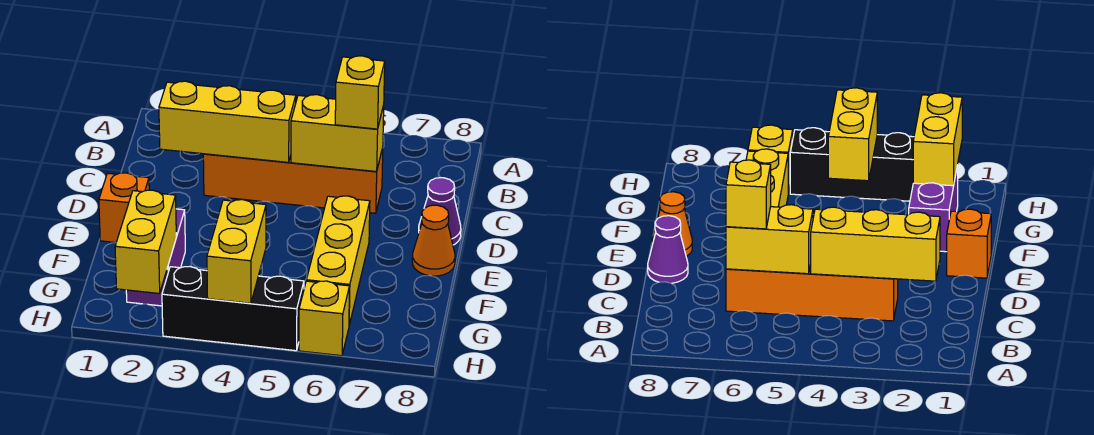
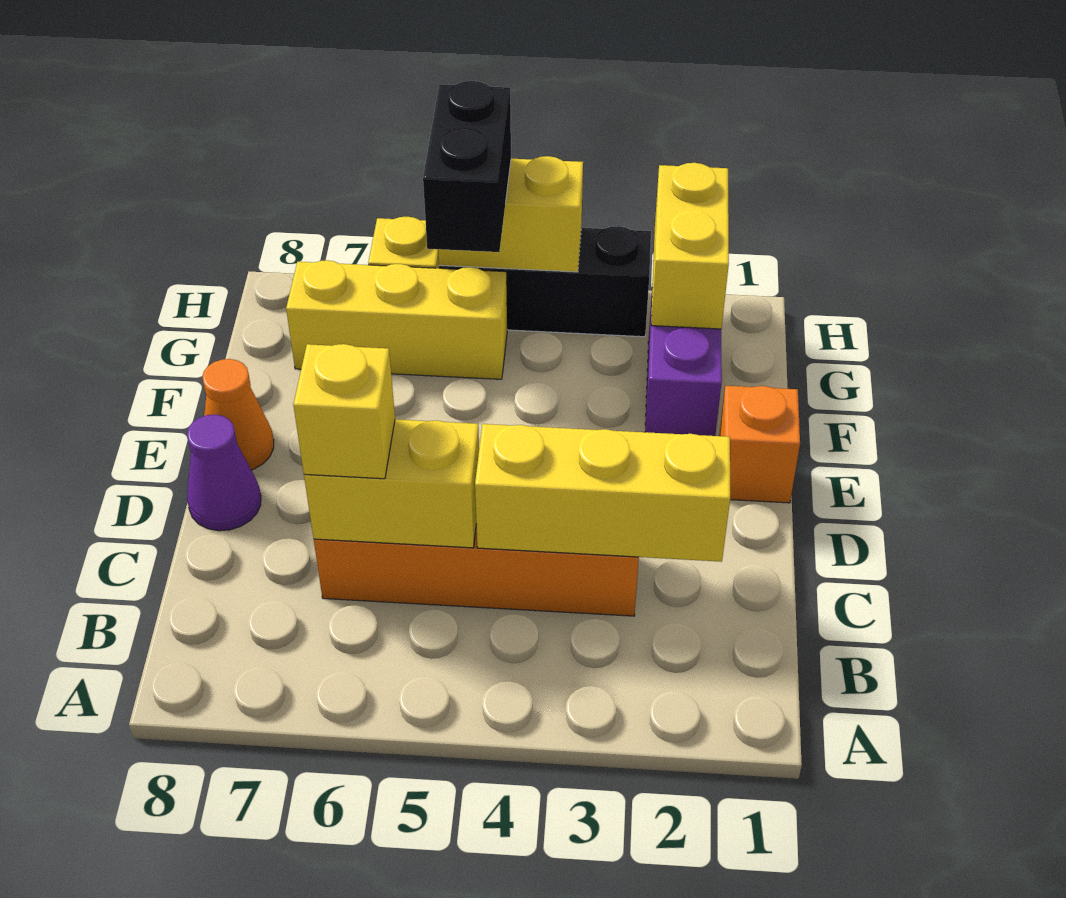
yellow 1x3 brick [306,196,370,325] -> yellow 1x3 brick turned to [286,260,507,379]
yellow 1x2 brick [207,200,266,303] -> yellow 1x2 brick turned to [438,156,583,272]
none -> black 1x2 brick [423,81,511,252]

